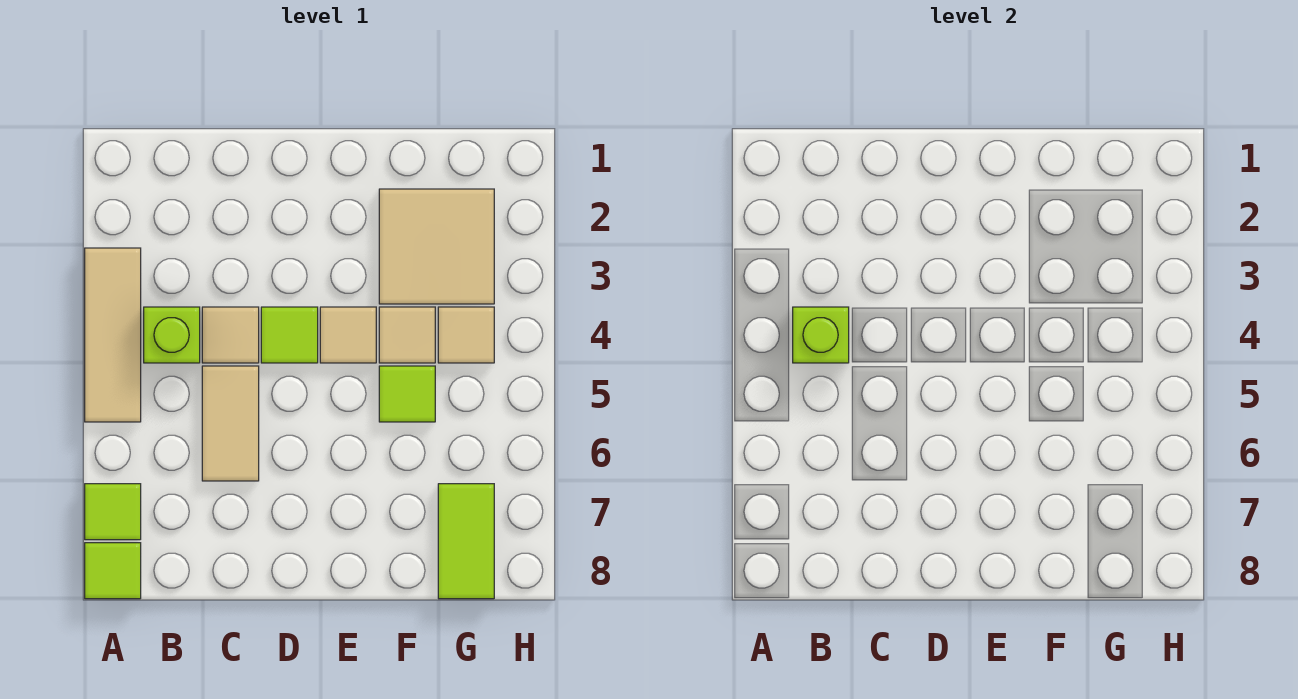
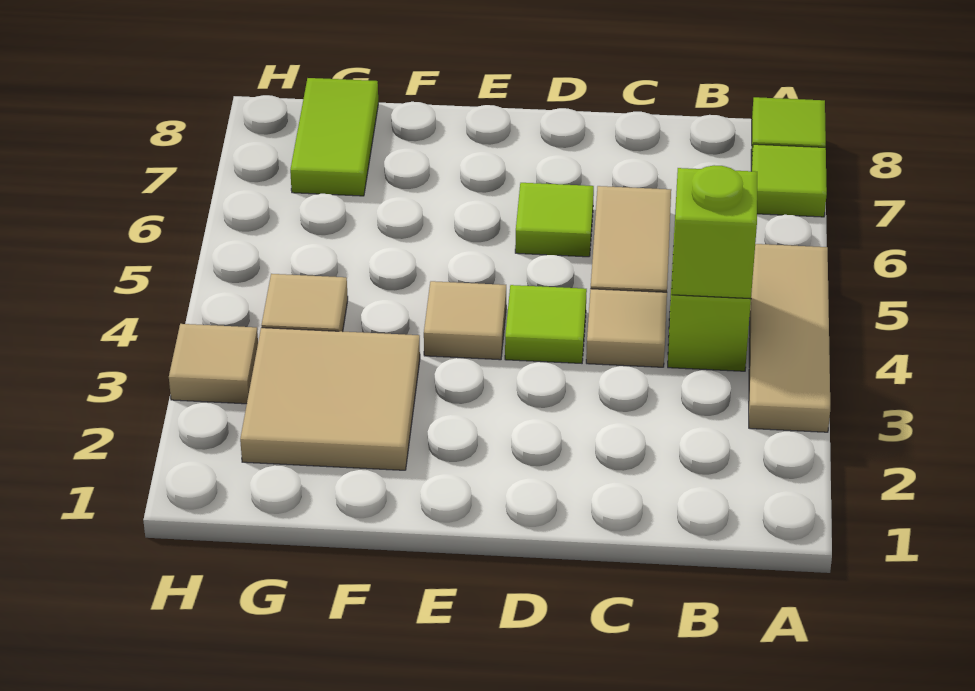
tan 1x1 tile [379,307,435,363] -> tan 1x1 tile moved to [169,324,258,404]
lime 1x1 tile [379,366,435,422] -> lime 1x1 tile moved to [515,183,594,257]

